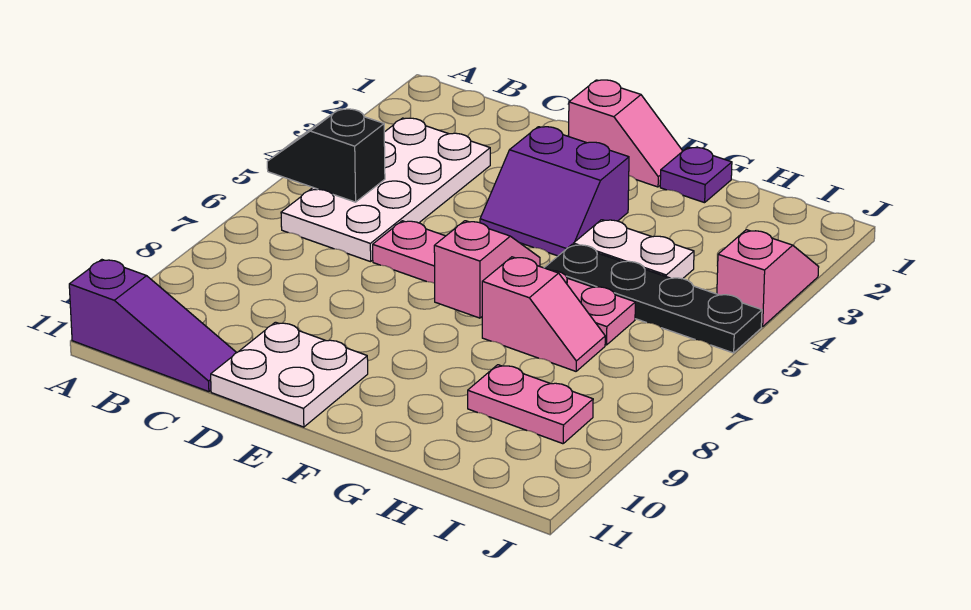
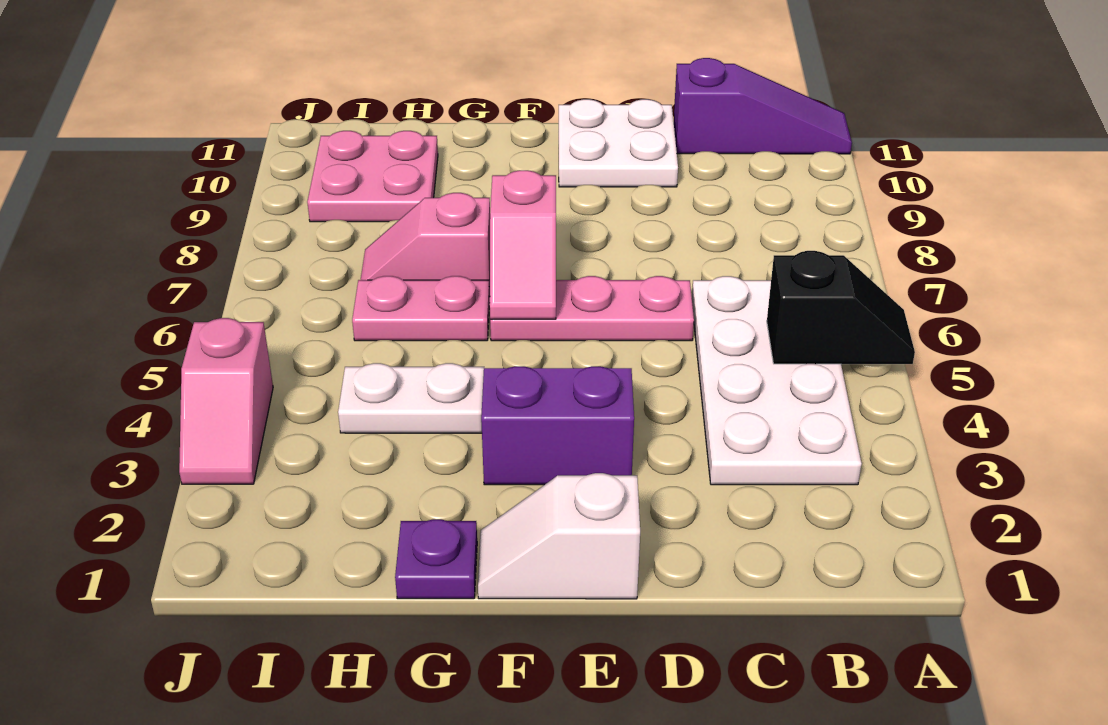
purple 1x3 slope [69,260,237,392] -> purple 1x3 slope turned to [674,58,852,154]
pink 1x2 slope [569,80,683,187] -> white 1x2 slope [478,473,640,599]
black 1x4 plate [544,244,762,353] -> none
pink 1x2 plate [468,365,593,444] -> pink 2x2 plate [307,131,438,222]

